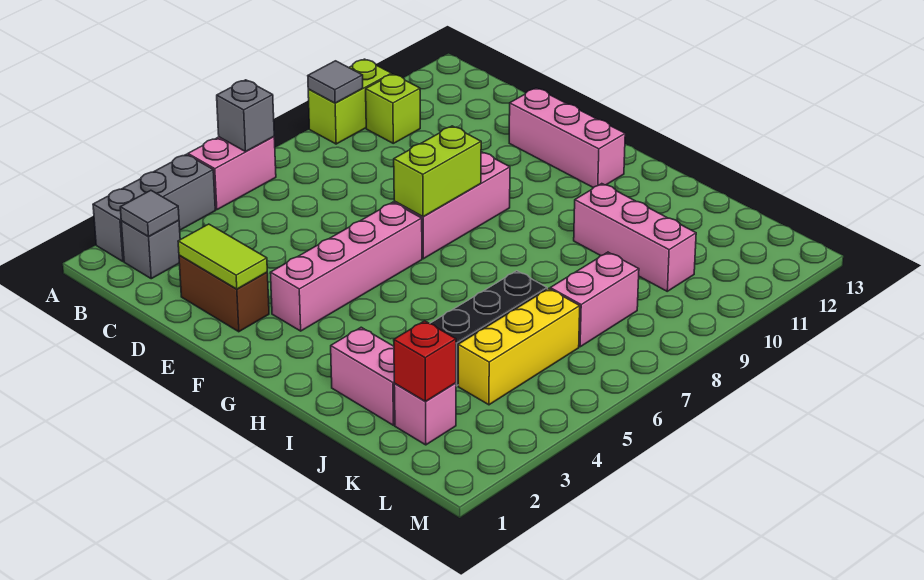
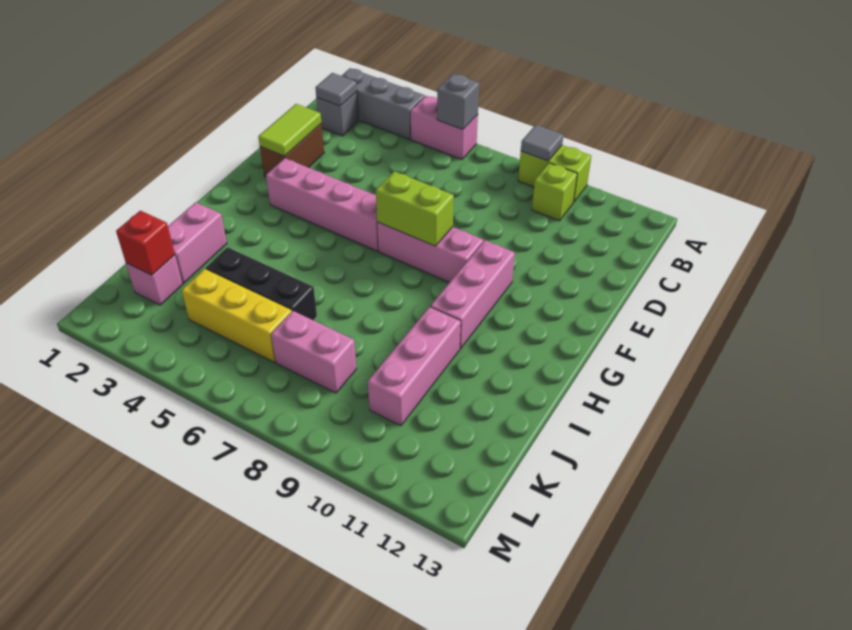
pink 1x3 brick [509,88,625,188] -> pink 1x3 brick moved to [431,240,515,349]

